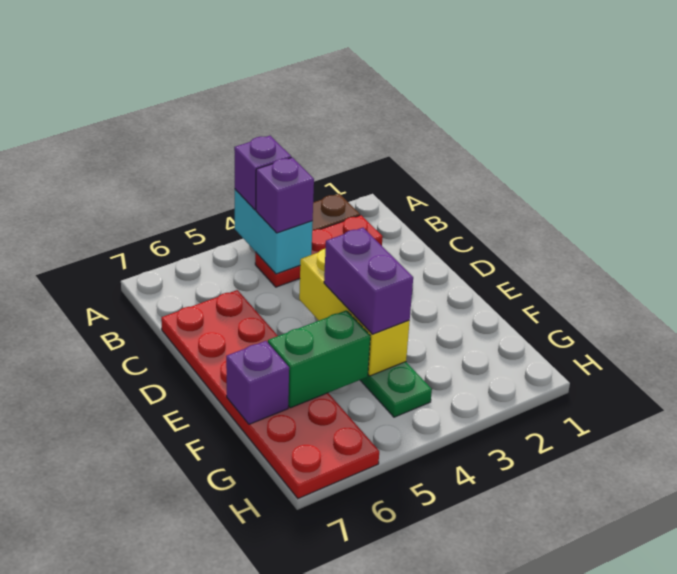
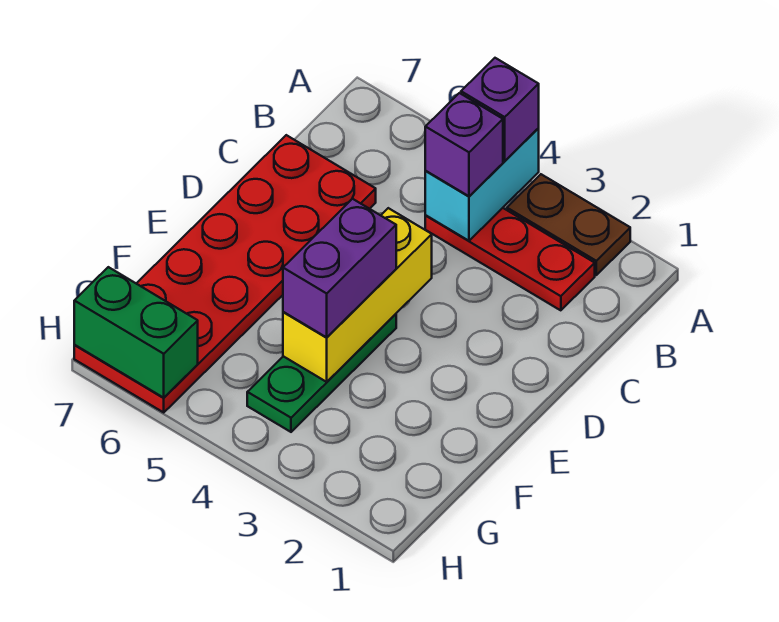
green 1x2 brick [268,310,370,408] -> green 1x2 brick moved to [74,267,198,398]
purple 1x1 brick [226,341,289,424] -> none

